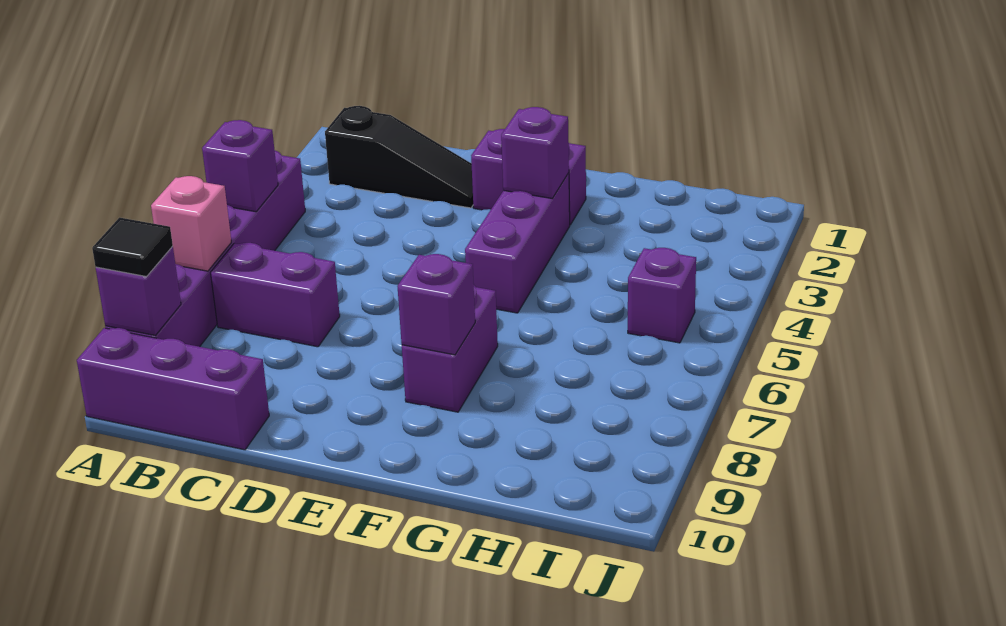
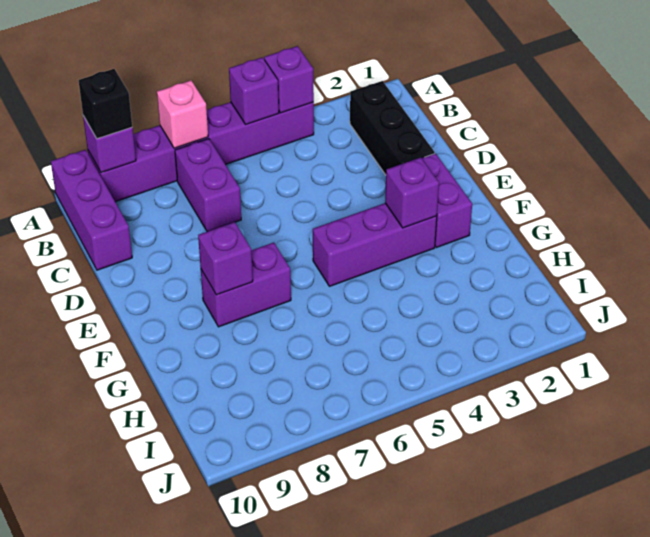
black 1x1 tile [92,218,173,277] -> black 1x1 brick [79,69,132,139]
black 1x3 slope [325,106,473,208] -> black 1x3 brick [350,81,435,175]
purple 1x1 brick [628,248,696,343] -> purple 1x1 brick moved to [264,46,314,113]

